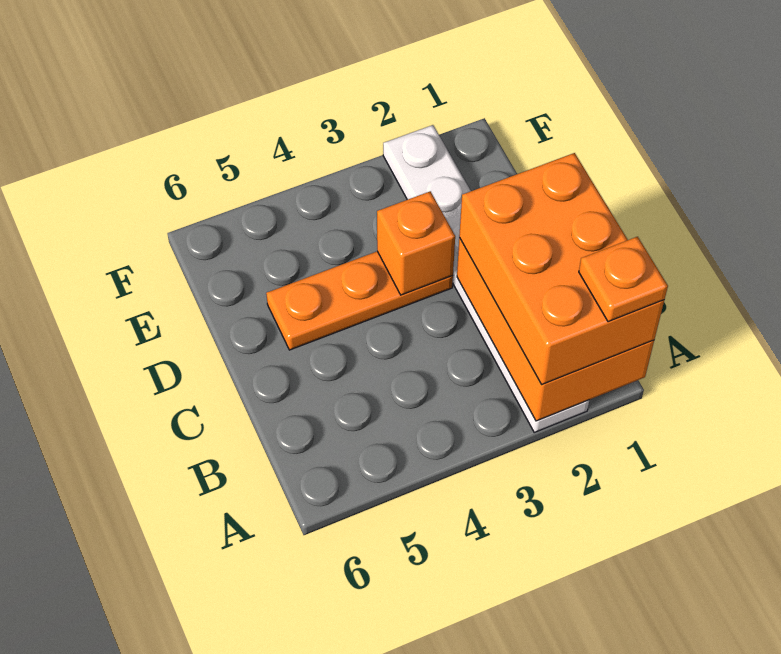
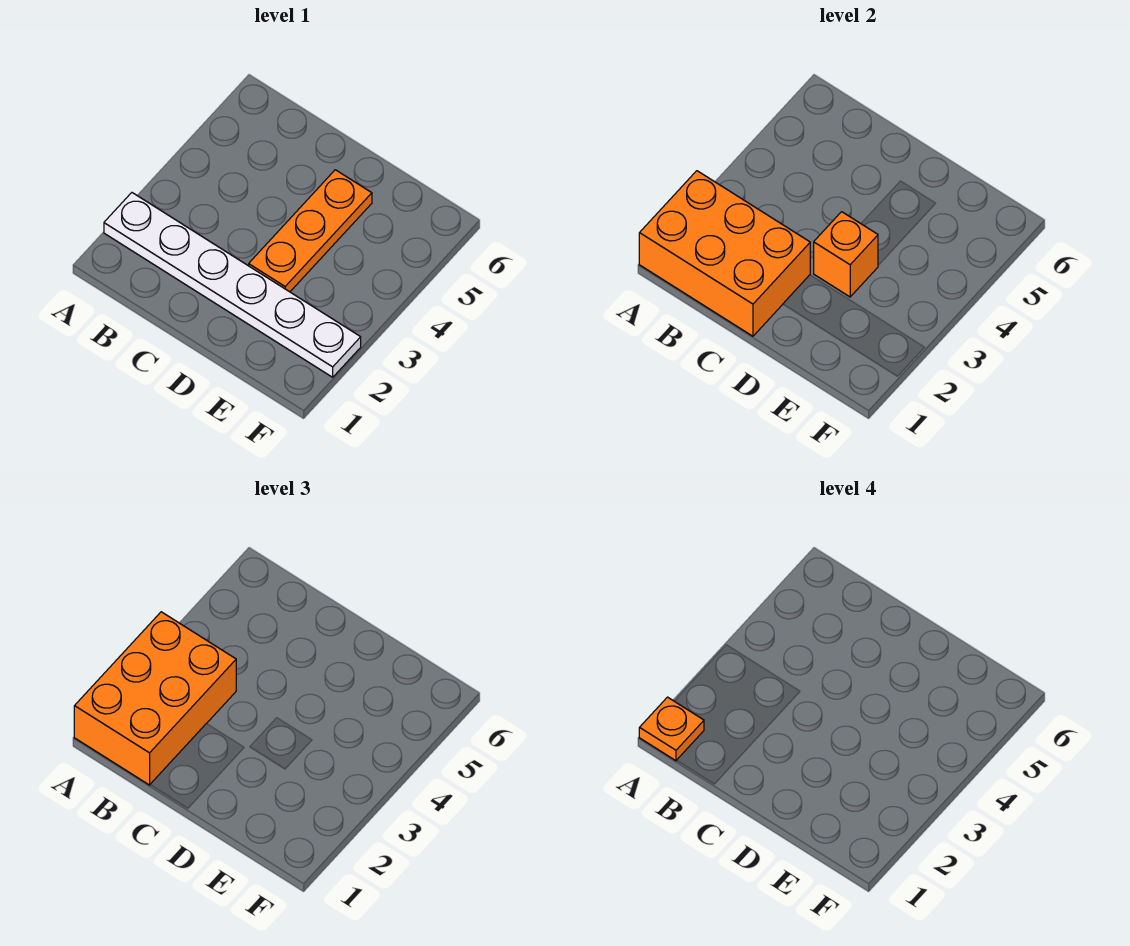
orange 2x3 brick [459,153,664,385] -> orange 2x3 brick turned to [74,612,236,785]

